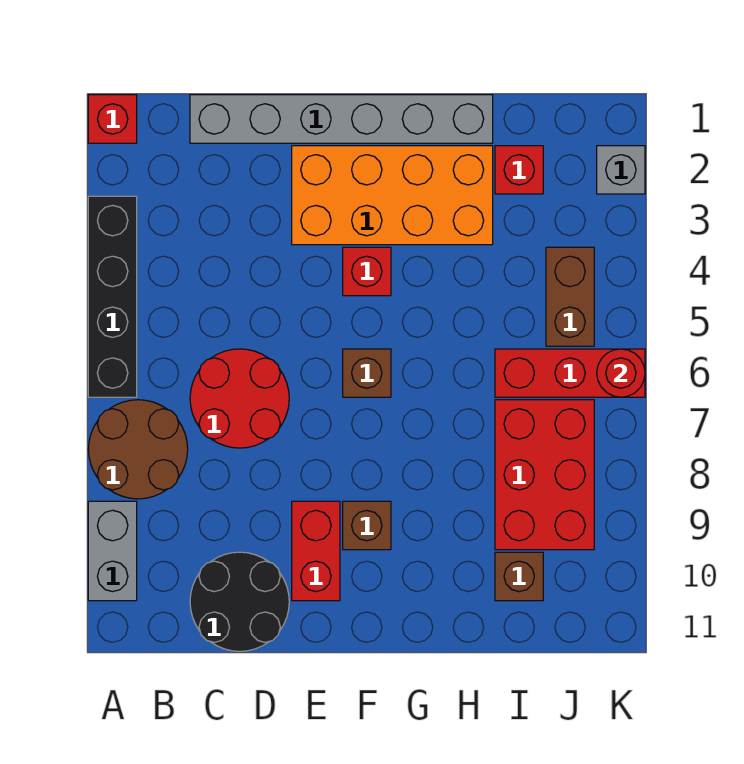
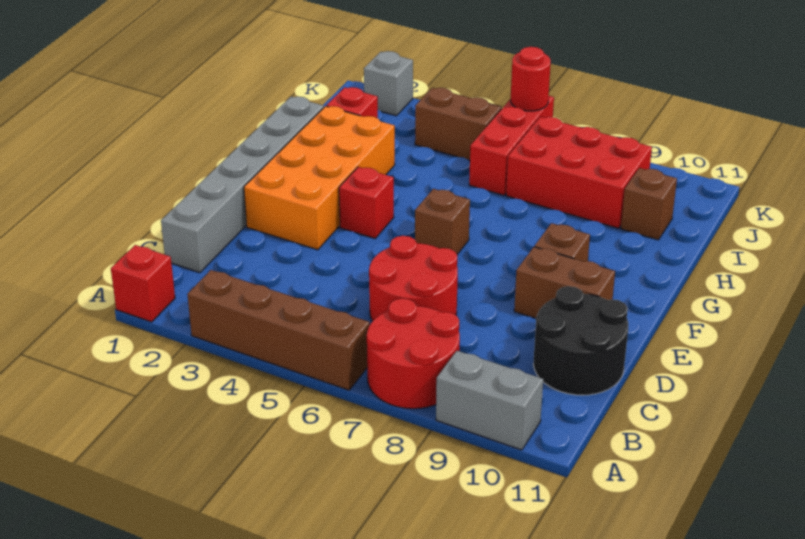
black 1x4 brick [88,196,137,397] -> brown 1x4 brick [187,270,370,390]
brown 2x2 round brick [88,400,188,499] -> red 2x2 round brick [367,298,460,409]
red 1x2 brick [292,501,340,601] -> brown 1x2 brick [514,247,615,318]

